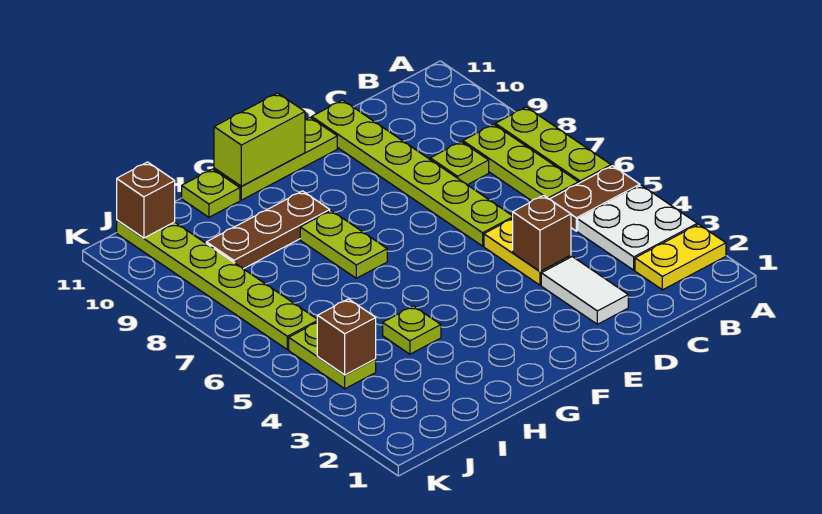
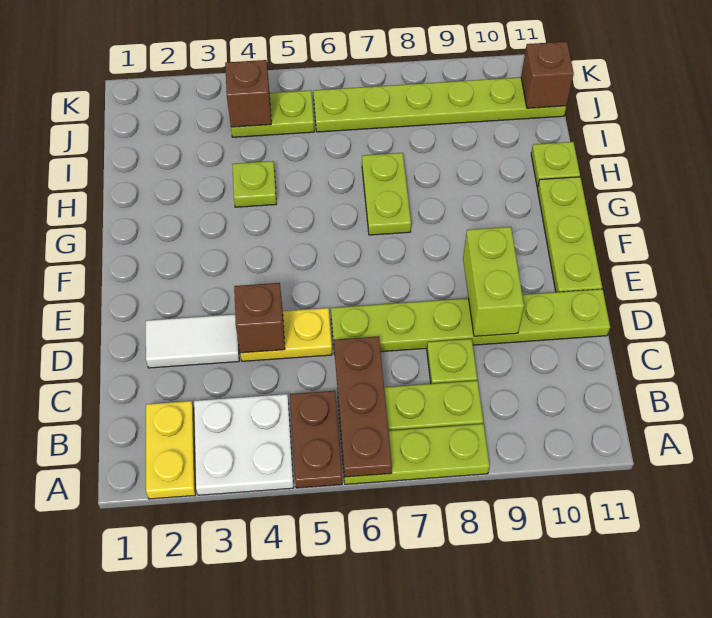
lime 1x2 brick [214,93,305,186] -> lime 1x2 brick moved to [463,227,524,336]
lime 1x2 plate [300,211,387,278] -> lime 1x2 plate turned to [362,153,411,235]
brown 1x3 plate [206,191,330,269] -> brown 1x3 plate moved to [334,336,392,477]

